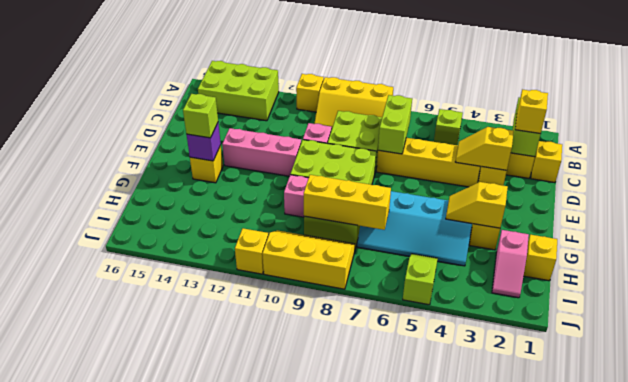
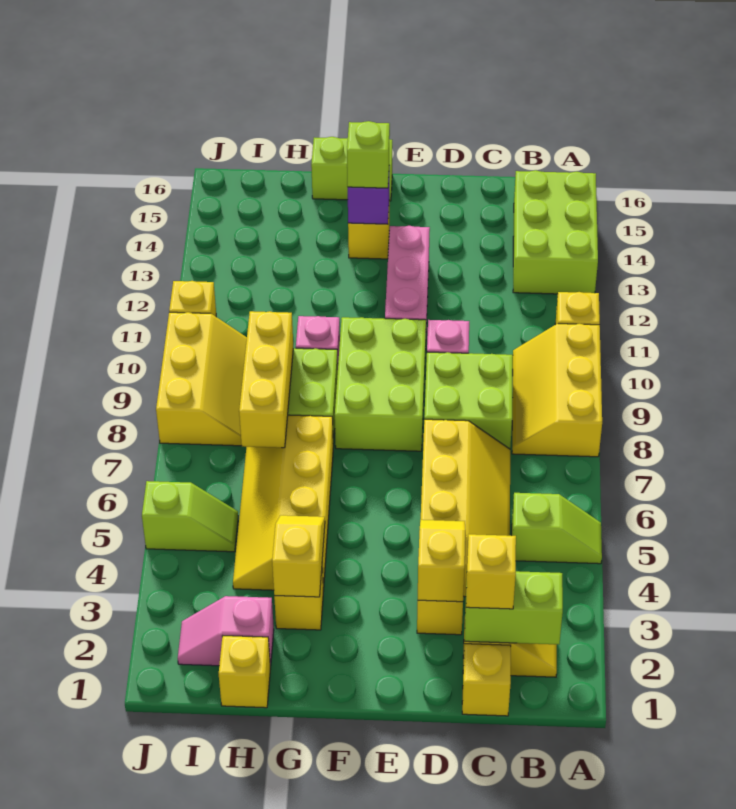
lime 1x2 brick [378,95,412,154] -> lime 1x2 brick moved to [311,137,392,201]
cyan 2x4 slope [357,191,472,266] -> yellow 2x4 slope [233,415,333,591]

